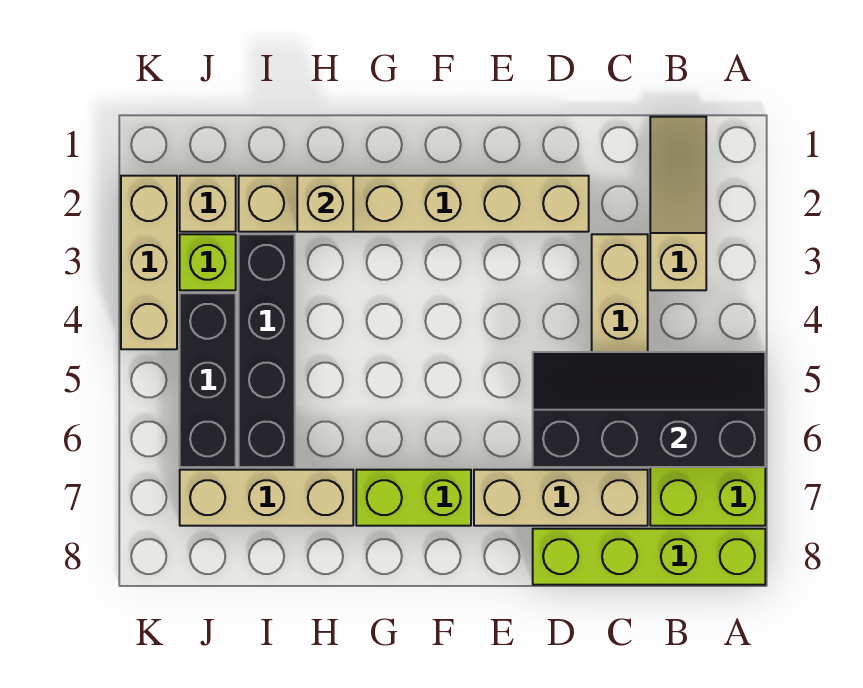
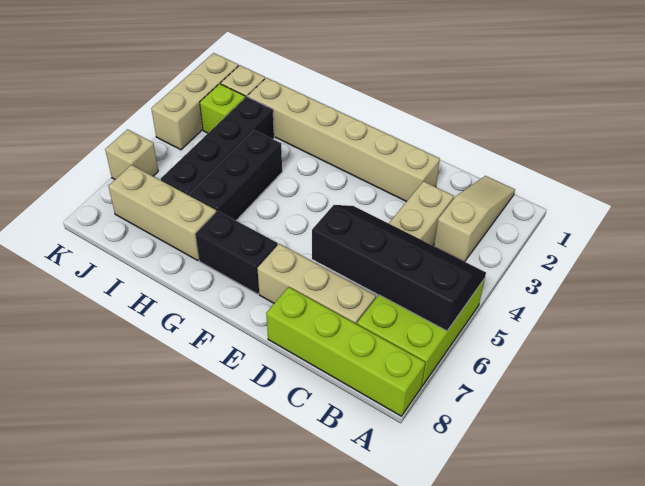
lime 1x2 brick [356,470,471,526] -> black 1x2 brick [196,211,278,294]
tan 1x1 brick [297,176,353,232] -> tan 1x1 brick moved to [105,129,158,179]
black 1x3 brick [180,293,236,467] -> black 1x3 brick moved to [189,130,282,220]

